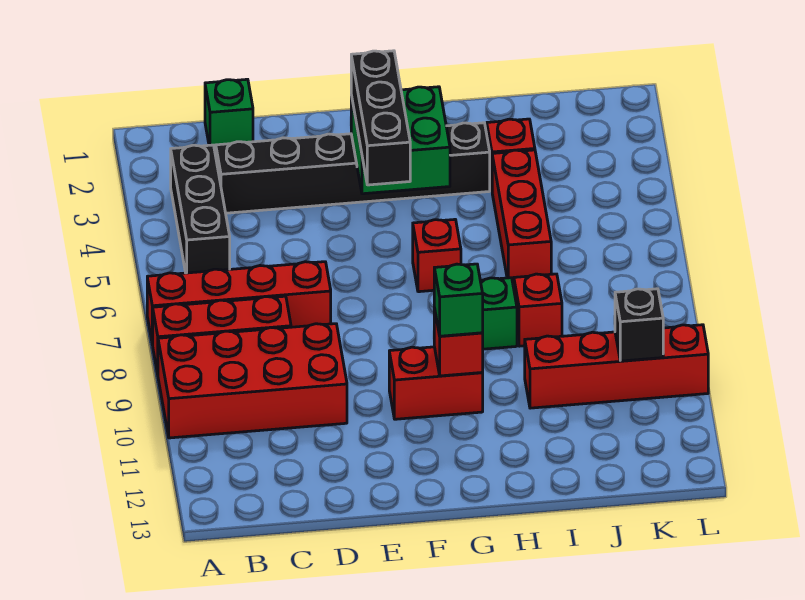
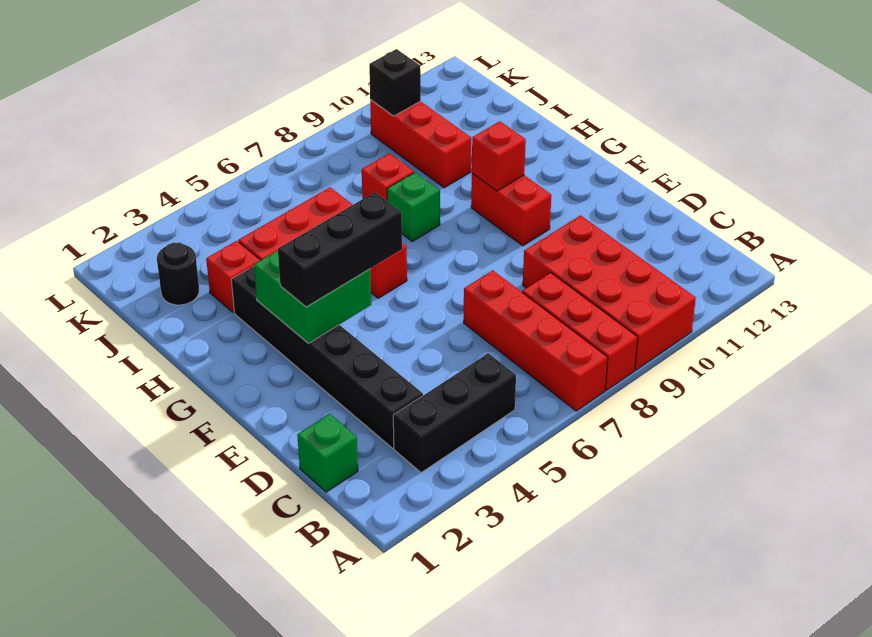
green 1x1 brick [434,264,483,336] -> none
red 1x4 brick [525,325,708,408] -> red 1x3 brick [370,100,472,188]
none -> black 1x1 round brick [157,243,199,305]

